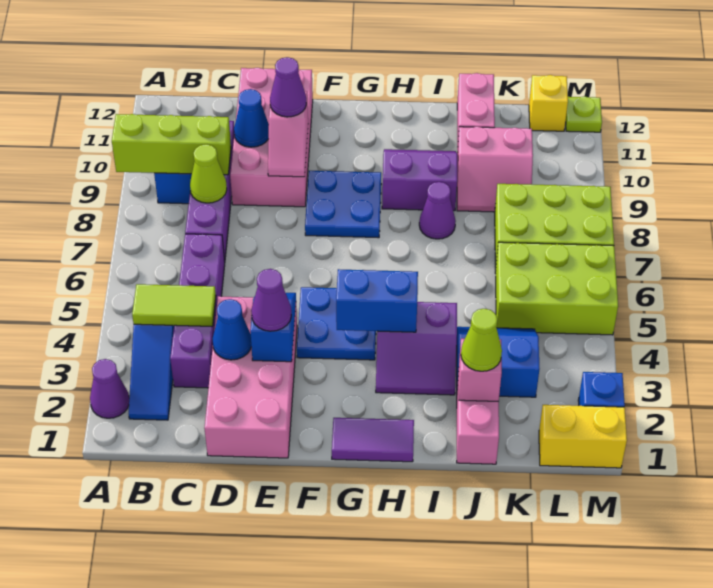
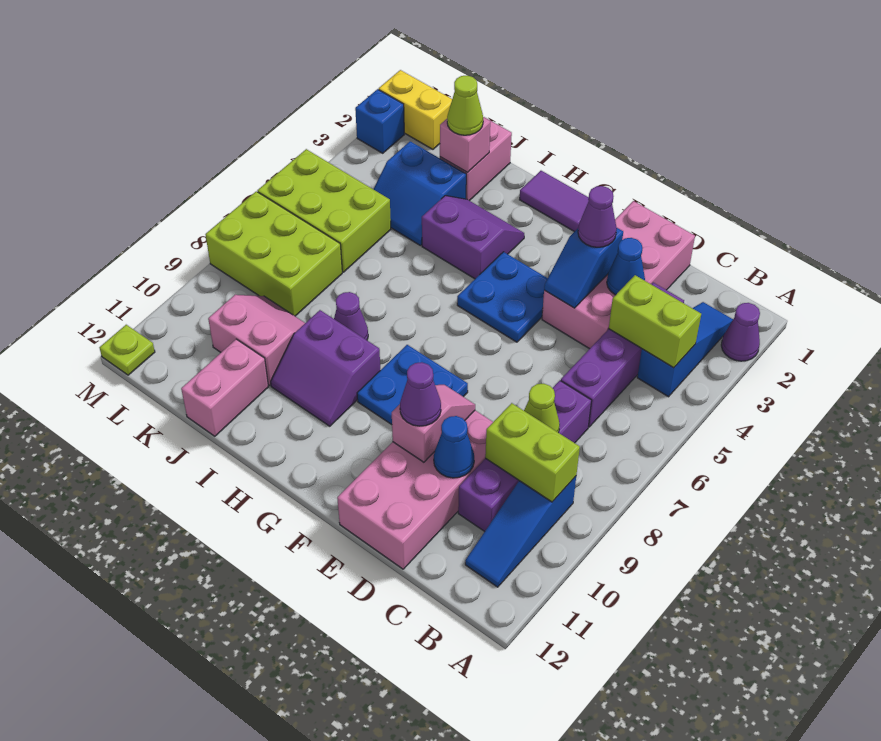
lime 1x3 brick [112,114,231,175] -> lime 1x2 brick [485,403,580,502]
lime 1x2 tile [132,284,216,327] -> lime 1x2 brick [609,275,701,368]
blue 1x2 brick [336,269,418,332] -> none
yellow 1x1 brick [529,75,568,131] -> none

